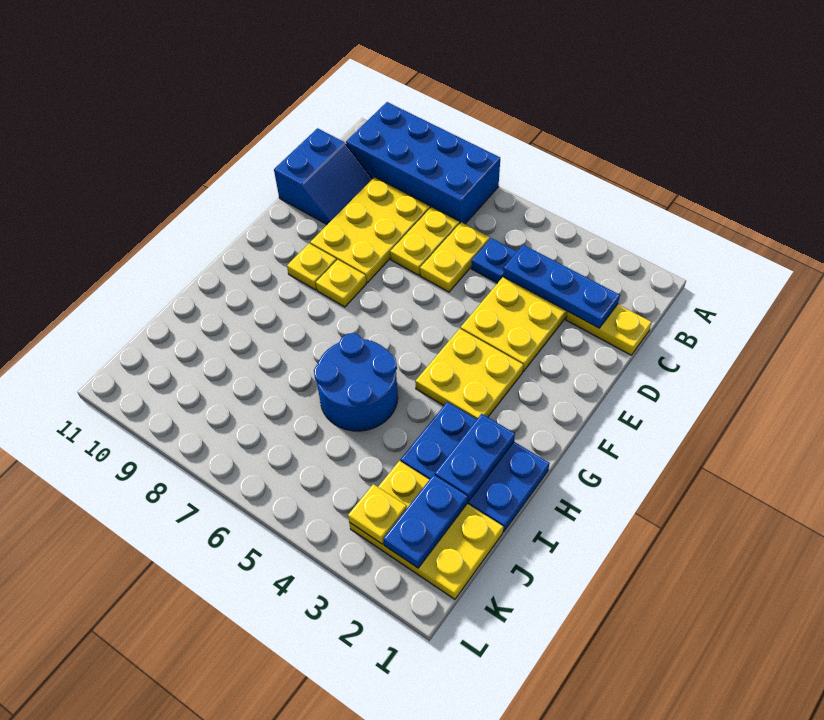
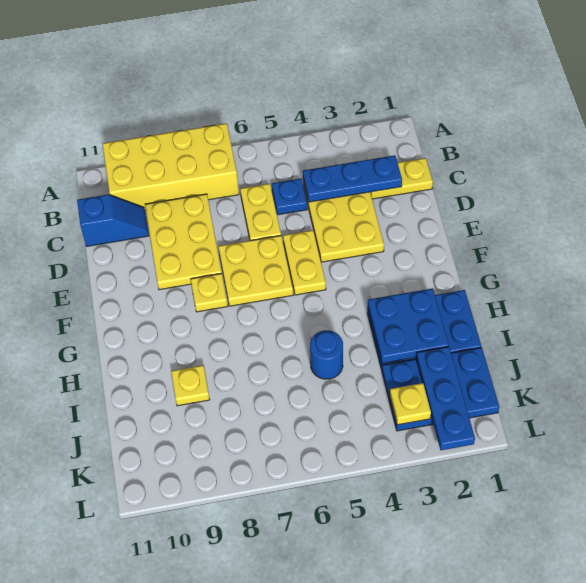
blue 2x4 brick [346,102,500,224] -> yellow 2x4 brick [103,123,239,210]
yellow 1x2 plate [390,207,460,275] -> yellow 1x2 plate moved to [283,230,326,295]
blue 2x2 slope [274,128,372,224] -> blue 1x2 slope [77,194,149,247]
yellow 2x2 plate [415,329,523,419] -> yellow 2x2 plate moved to [218,236,293,306]
yellow 1x1 plate [287,243,336,290] -> yellow 1x1 plate moved to [171,365,210,406]
blue 1x2 plate [435,414,515,502] -> blue 2x2 plate [368,288,449,363]
blue 2x2 round brick [314,333,398,431] -> blue 1x1 round brick [310,330,343,379]
yellow 2x3 plate [349,461,503,599] -> blue 2x3 plate [382,347,499,431]
blue 1x2 plate [383,475,468,568] -> blue 1x3 plate [416,347,475,450]

